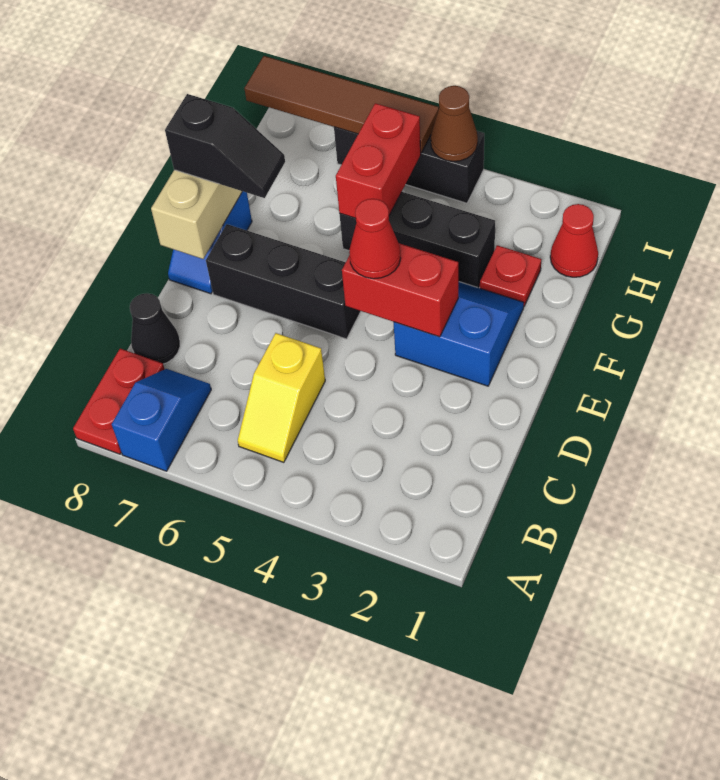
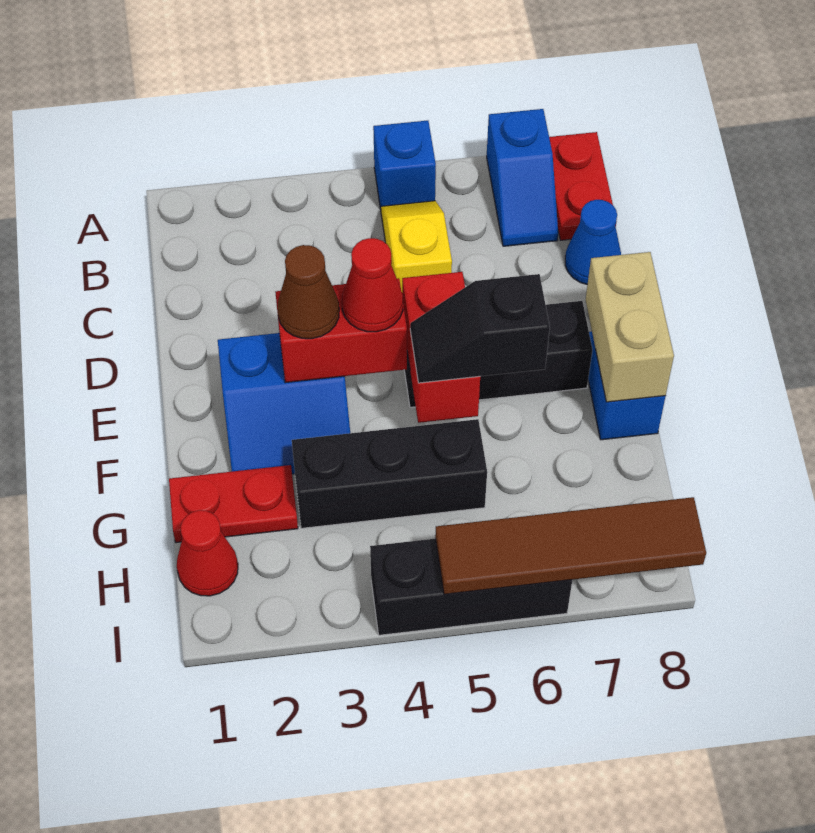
none -> blue 1x1 brick [373,120,436,209]
black 1x1 cone [130,293,180,364] -> blue 1x1 cone [565,200,621,285]
black 1x2 slope [165,94,285,198] -> black 1x2 slope moved to [410,274,550,383]
red 1x1 plate [480,245,541,306] -> red 1x2 plate [169,465,298,543]
red 1x2 brick [336,103,421,218] -> red 1x2 brick moved to [402,272,480,423]
brown 1x1 cone [431,86,478,161] -> brown 1x1 cone moved to [278,245,339,339]

